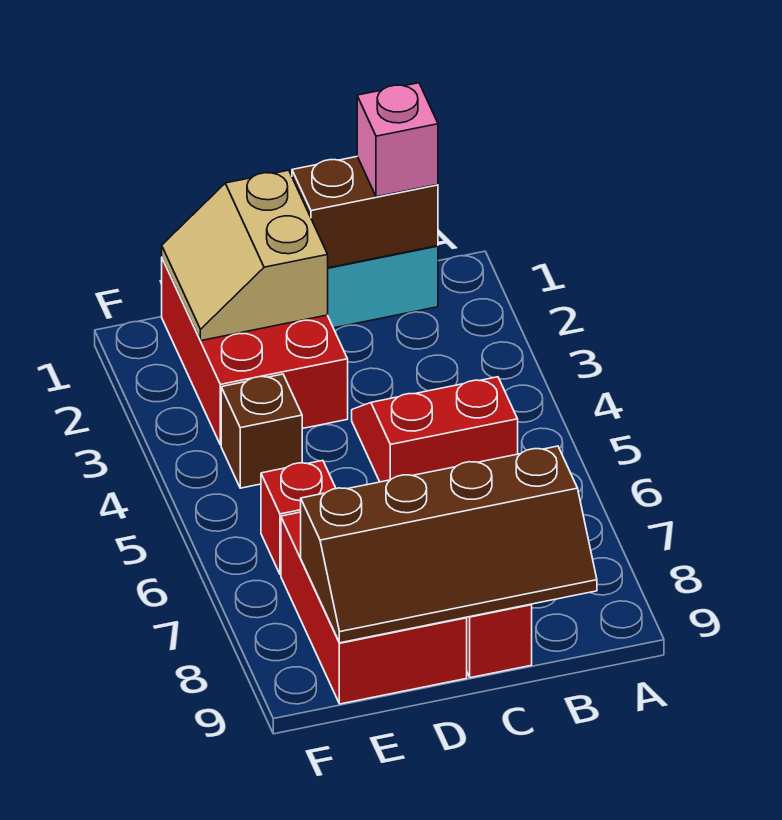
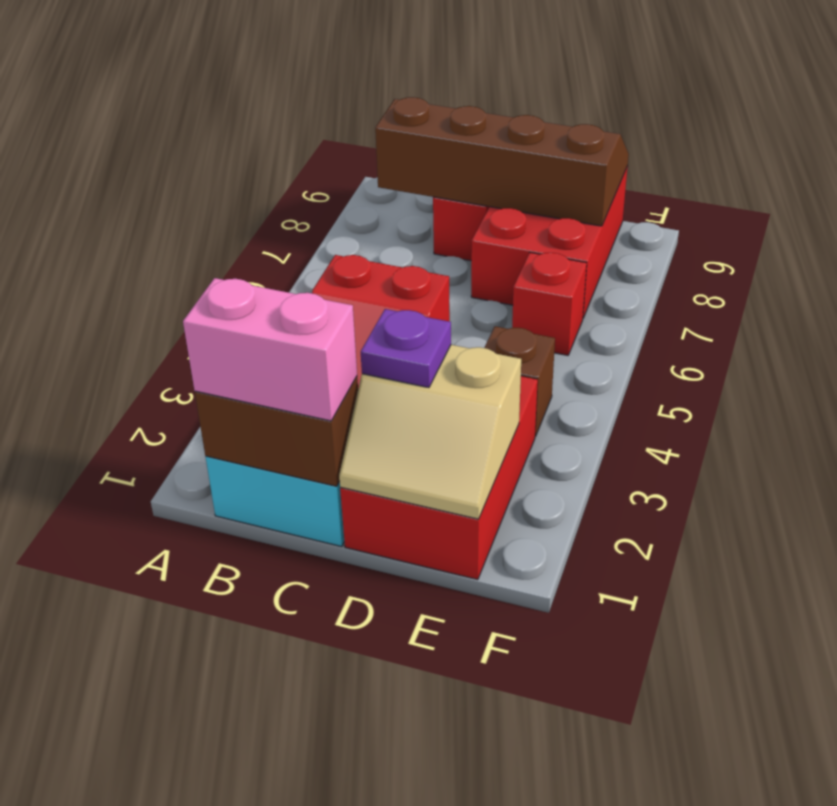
pink 1x1 brick [357,83,438,197] -> pink 1x2 brick [183,278,357,421]
tan 2x2 slope [162,170,328,341] -> tan 2x2 slope turned to [339,345,521,519]
none -> purple 1x1 plate [361,309,451,388]

